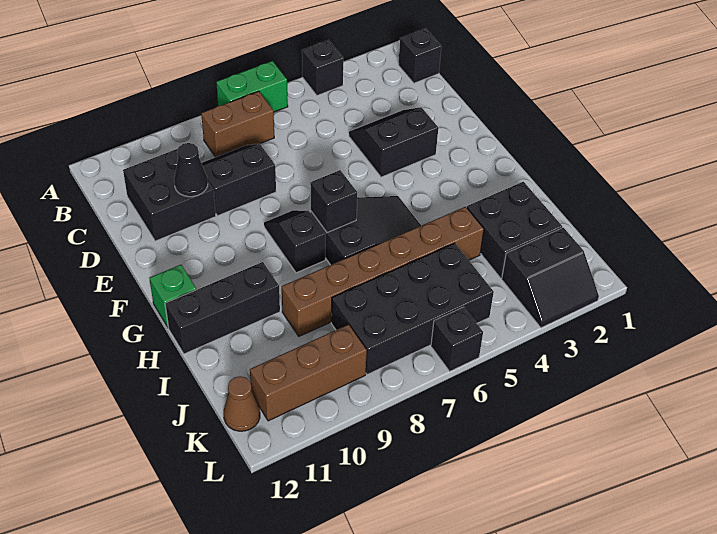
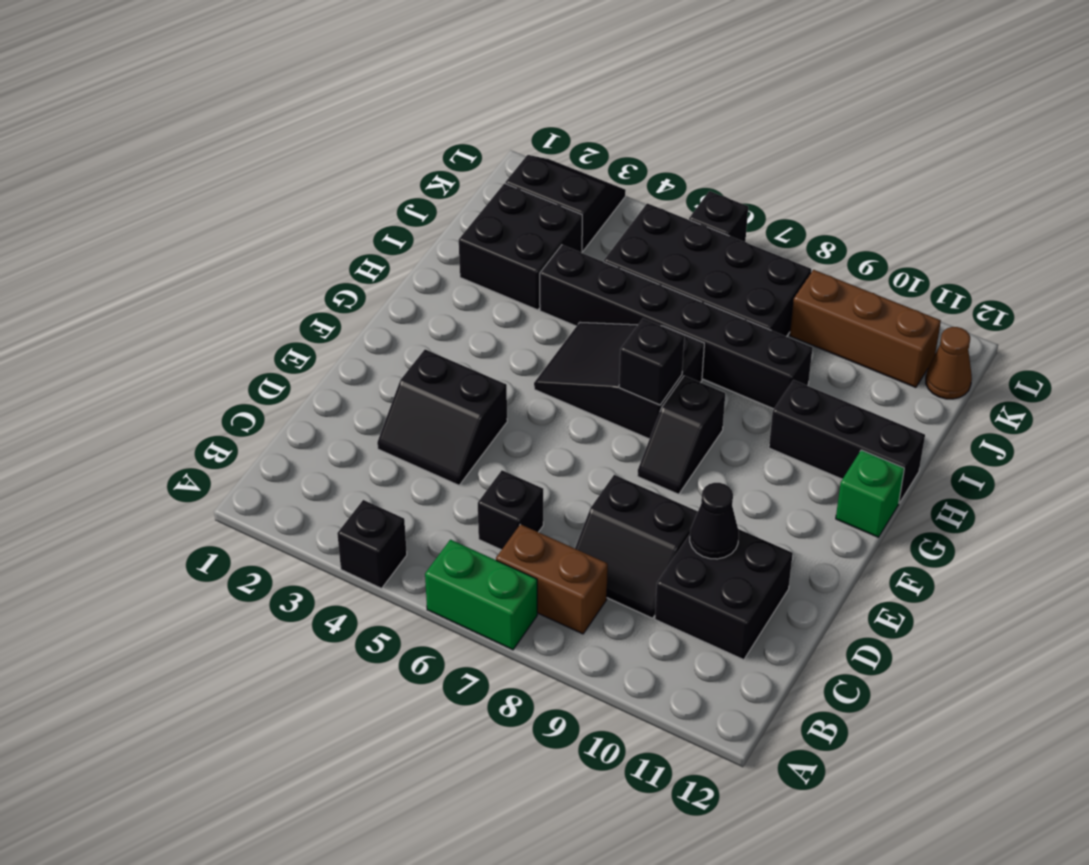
black 1x1 brick [398,28,441,83] -> black 1x1 brick moved to [478,470,543,550]
brown 1x6 brick [282,207,484,336] -> black 1x6 brick [540,245,813,409]

